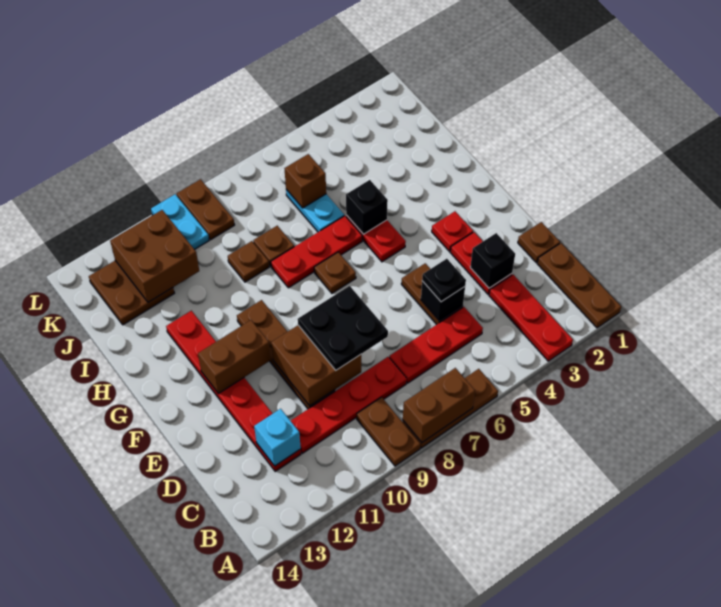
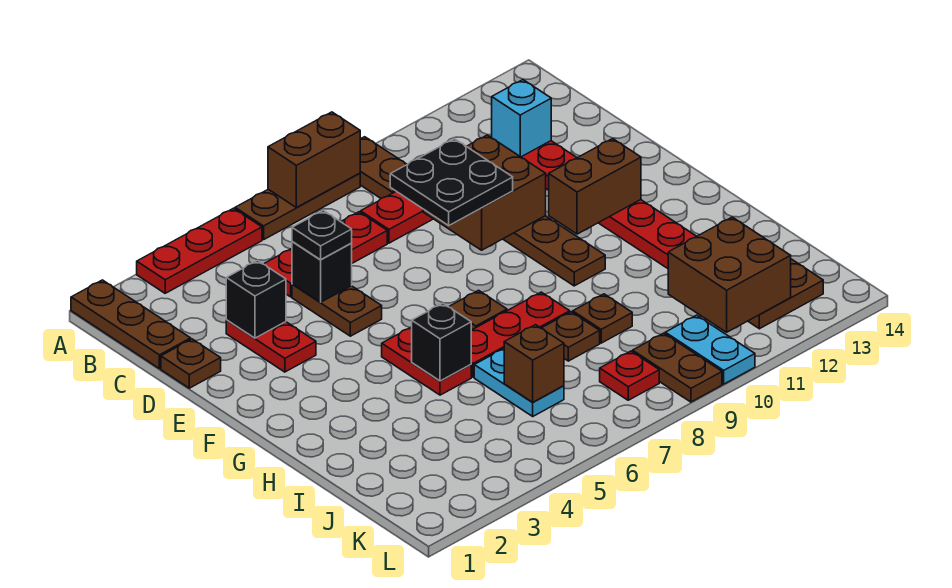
red 1x3 plate [489,275,573,361] -> red 1x3 plate turned to [137,208,262,293]
red 1x1 plate [432,211,473,252] -> red 1x1 plate moved to [600,351,659,400]

